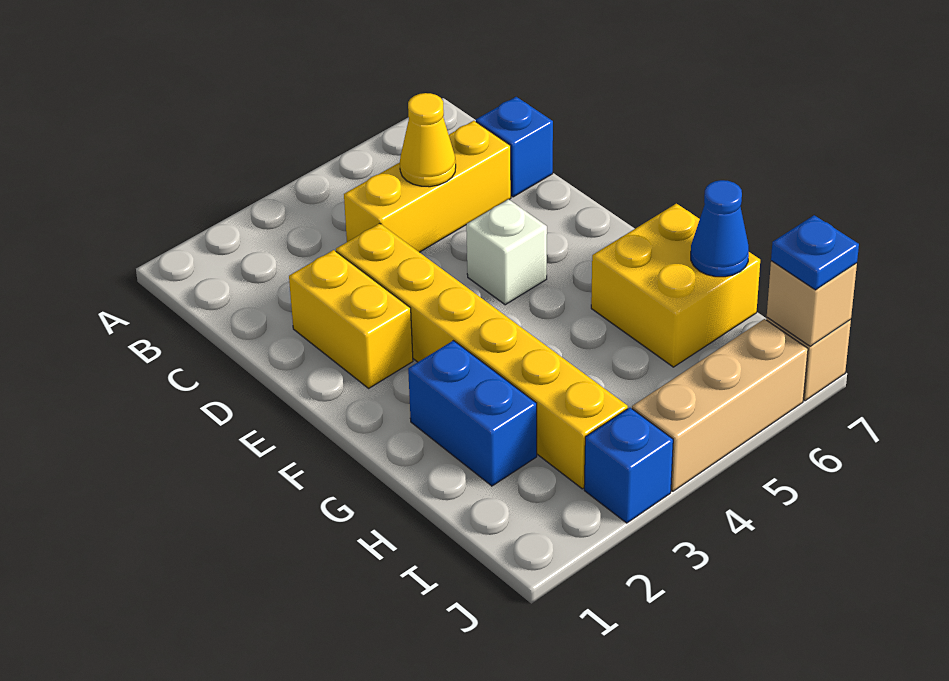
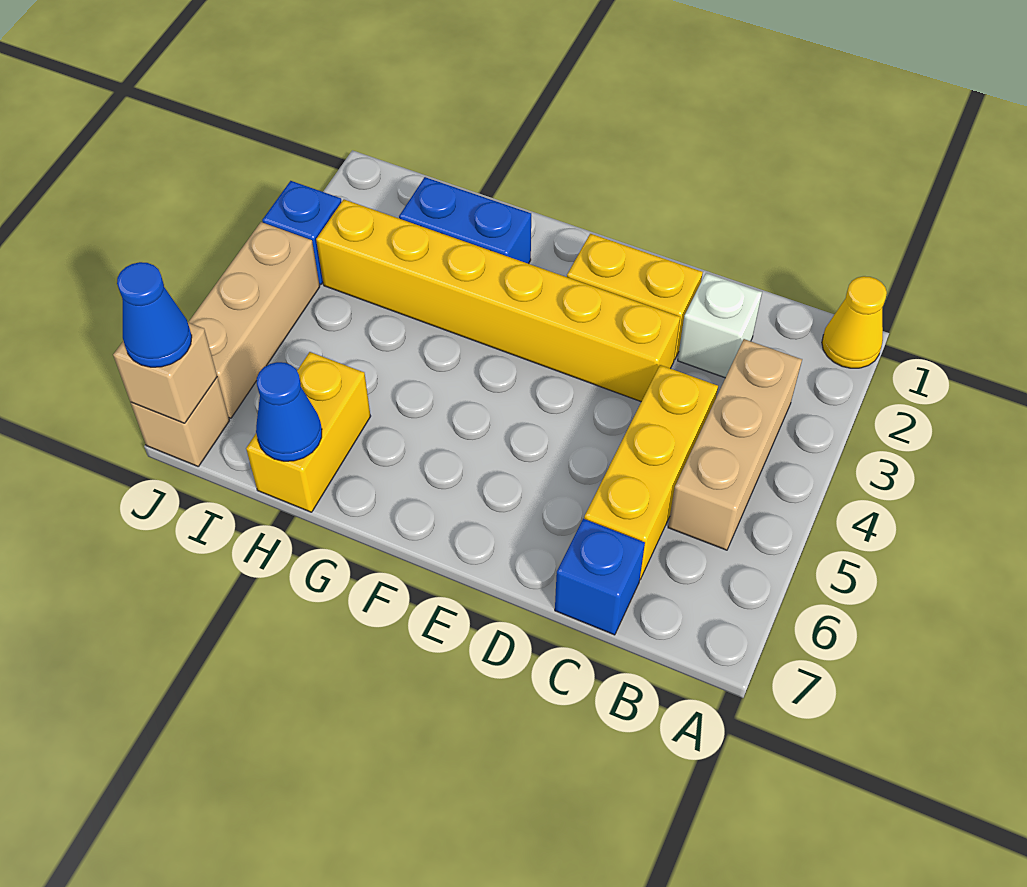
none -> tan 1x3 brick [668,339,802,550]
yellow 1x1 cone [400,93,456,187] -> yellow 1x1 cone moved to [822,276,887,368]
white 1x1 brick [466,199,547,305] -> white 1x1 brick moved to [678,273,762,378]
yellow 2x2 brick [591,204,760,367] -> yellow 1x2 brick [246,352,371,512]
blue 1x1 plate [771,215,859,290] -> blue 1x1 cone [117,262,192,367]

